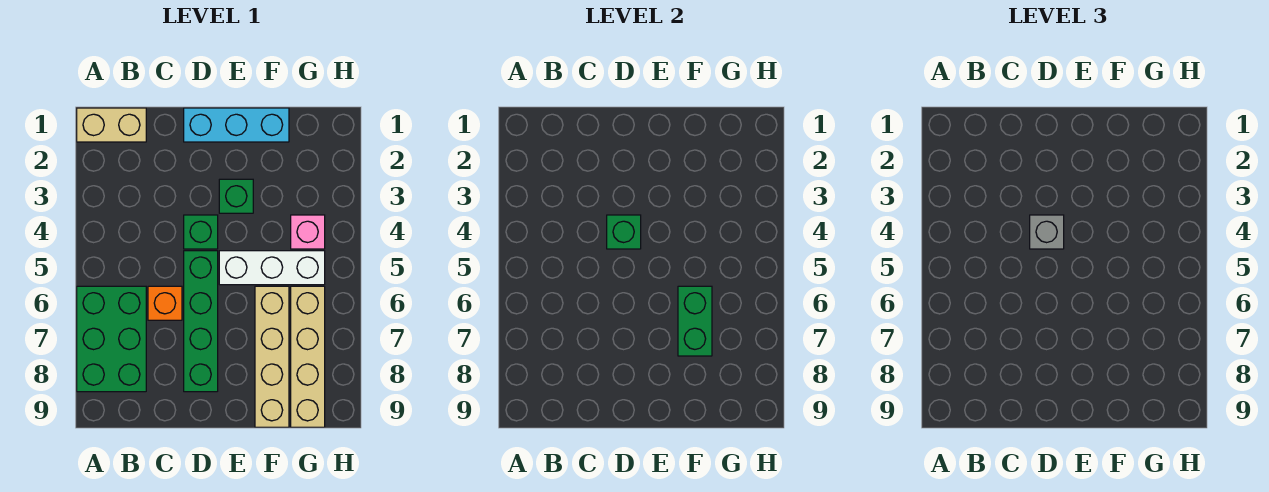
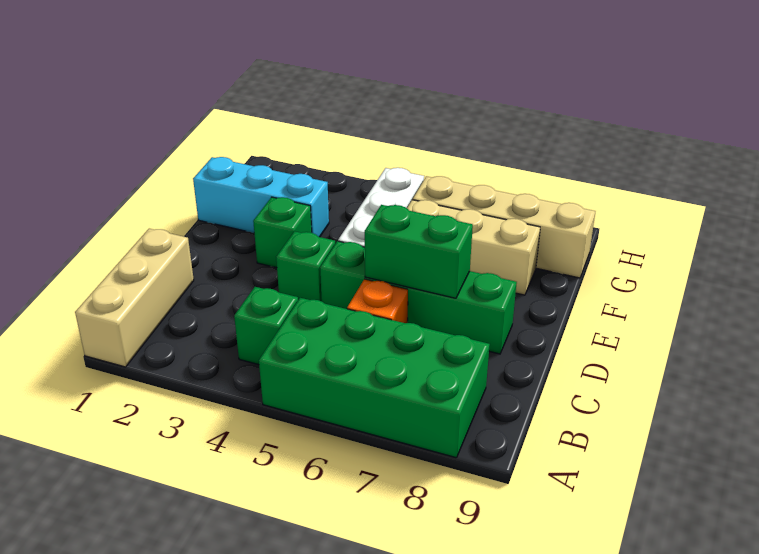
tan 1x2 brick [77,108,146,142] -> tan 1x3 brick [75,229,194,367]
green 2x3 brick [77,286,146,392] -> green 2x4 brick [259,298,490,458]
cyan 1x3 brick [184,108,289,142] -> cyan 1x3 brick turned to [193,157,329,237]
green 1x1 brick [607,215,641,249] -> green 1x1 brick moved to [234,287,298,365]
grey 1x1 brick [1030,215,1064,249] -> none
tan 1x4 brick [255,286,289,427] -> tan 1x3 brick [407,200,540,295]
green 1x2 brick [678,286,712,356] -> green 1x2 brick moved to [365,205,473,298]
pink 1x1 brick [291,215,325,249] -> none

